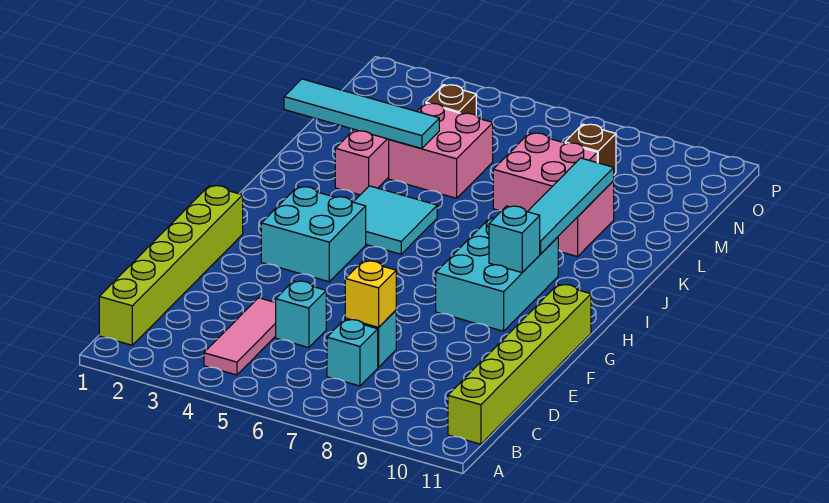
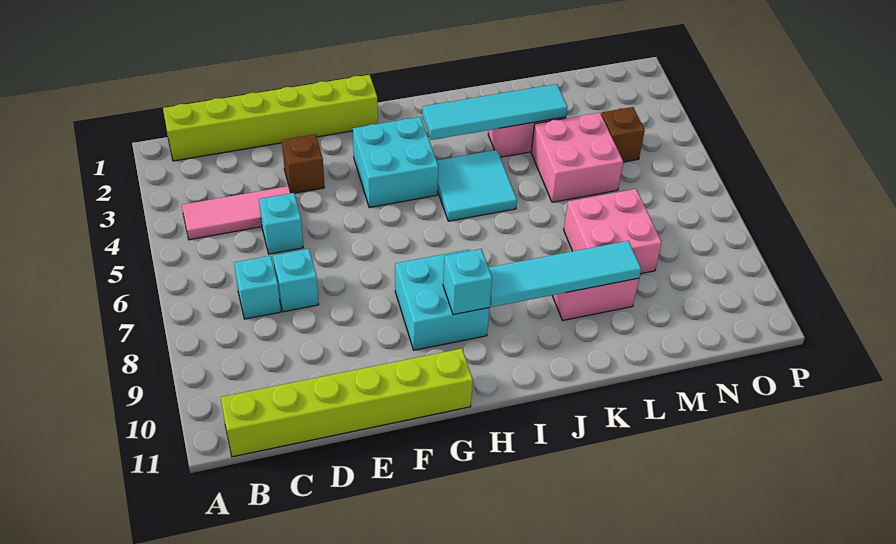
yellow 1x1 brick [345,261,396,327] -> none
cyan 2x3 brick [436,217,558,331] -> cyan 2x2 brick [395,250,489,350]
cyan 1x4 tile [284,79,439,149] -> cyan 1x4 tile turned to [422,84,567,140]
brown 1x1 brick [565,124,616,175] -> brown 1x1 brick moved to [282,134,324,193]

